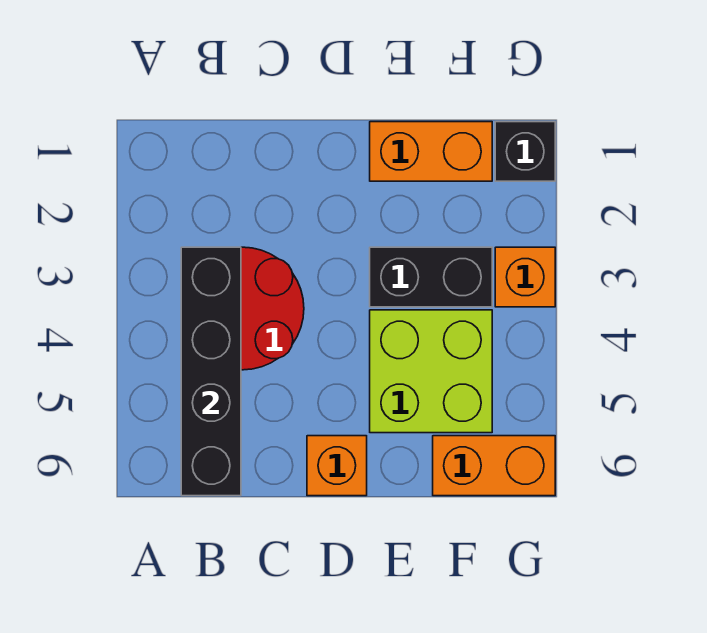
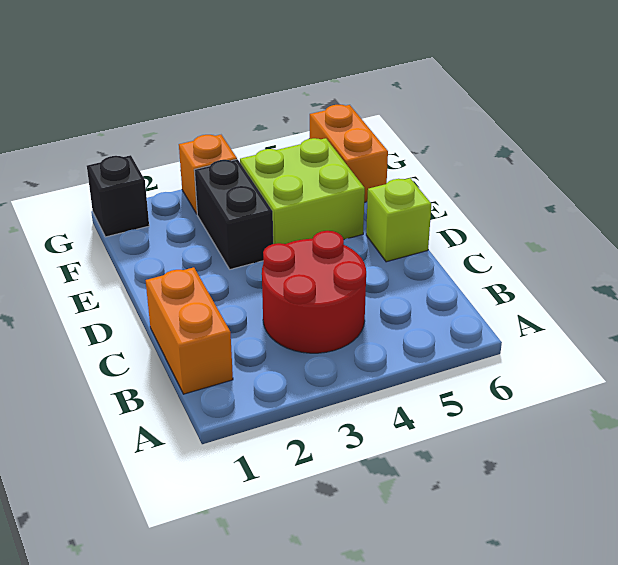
black 1x4 brick [181,247,241,496] -> none
orange 1x1 brick [307,436,367,496] -> lime 1x1 brick [366,178,431,262]
orange 1x2 brick [370,122,492,181] -> orange 1x2 brick moved to [146,267,233,394]

